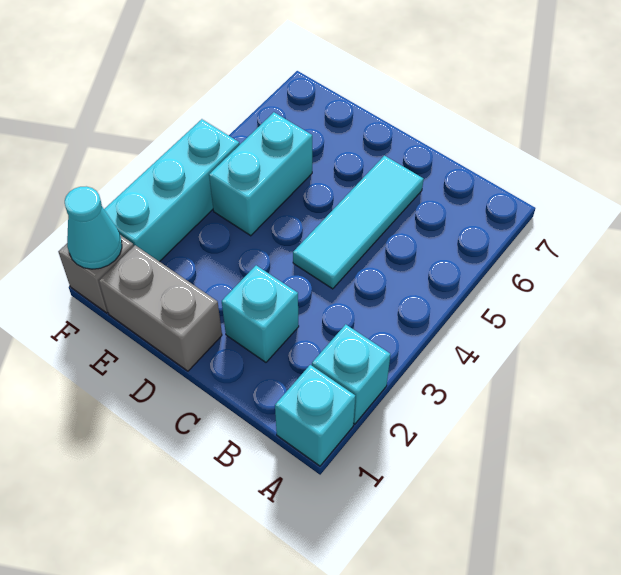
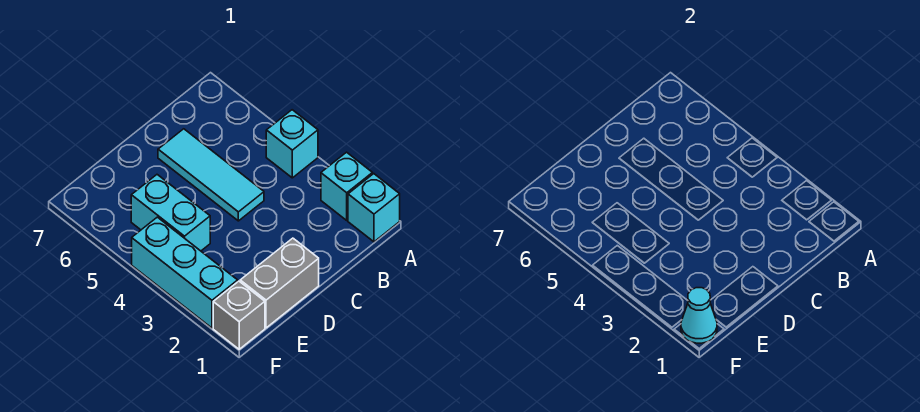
cyan 1x1 brick [222,265,299,362] -> cyan 1x1 brick moved to [266,110,318,178]

